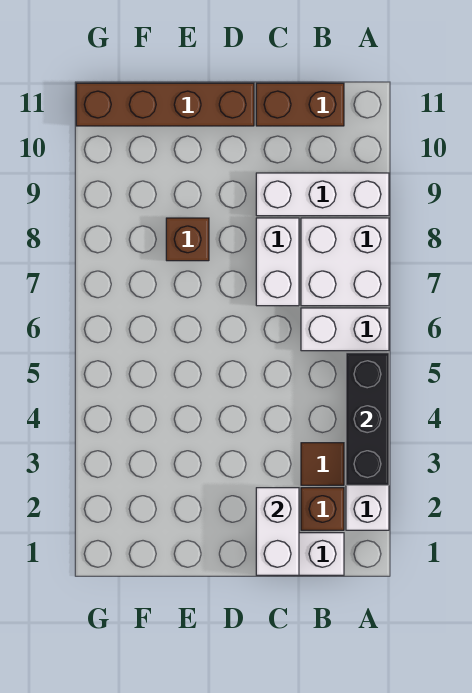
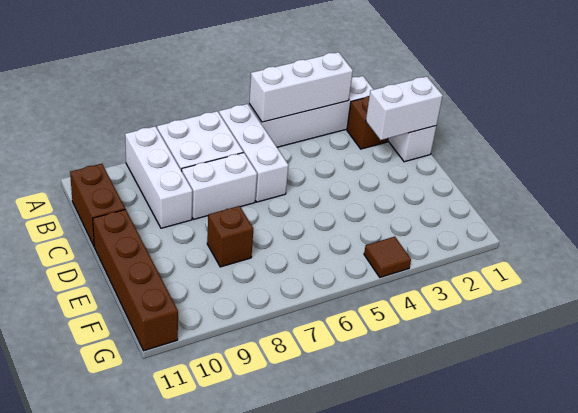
black 1x3 brick [346,353,389,485] -> white 1x3 brick [249,52,353,122]
white 1x2 brick [301,308,389,351] -> white 1x3 brick [219,104,288,202]
brown 1x1 tile [301,443,344,485] -> brown 1x1 tile moved to [364,237,411,277]

